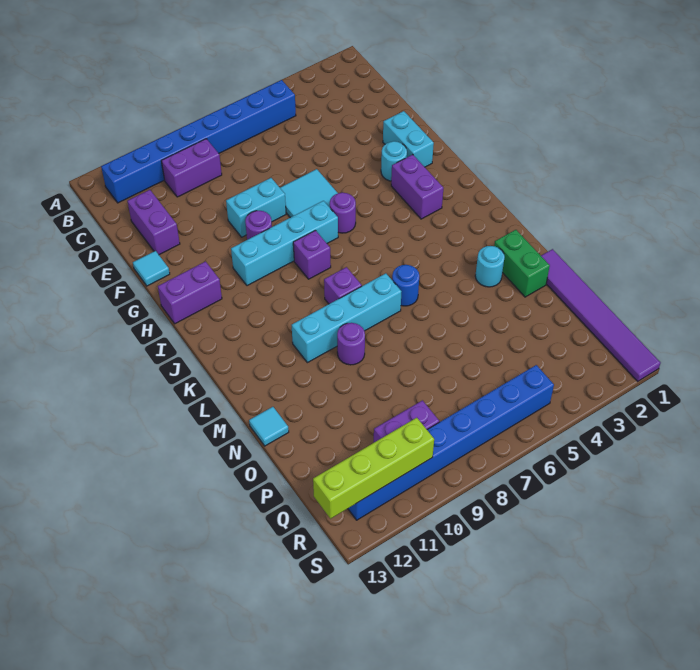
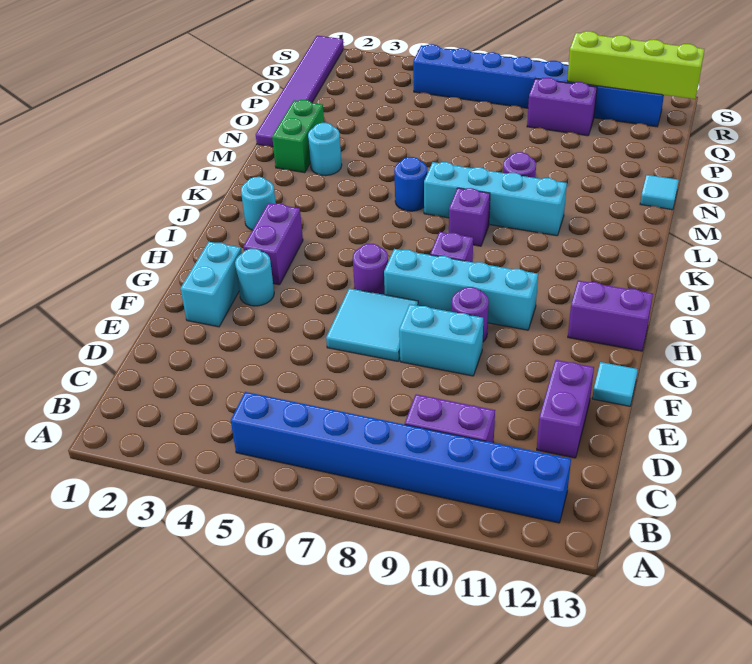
none -> cyan 1x1 round brick [241,177,276,230]

